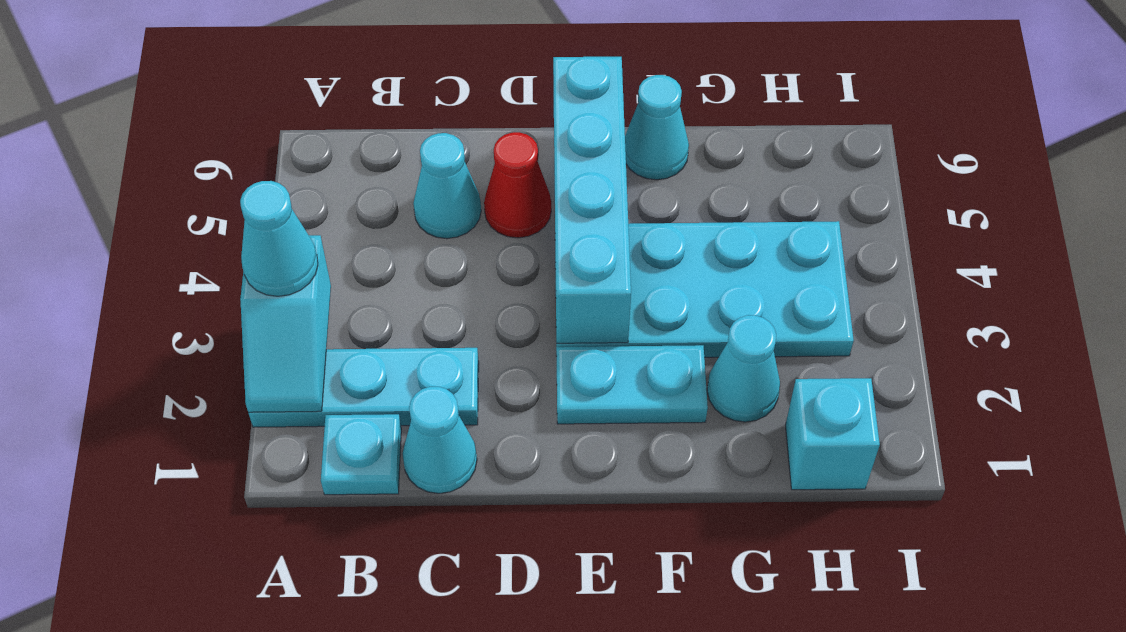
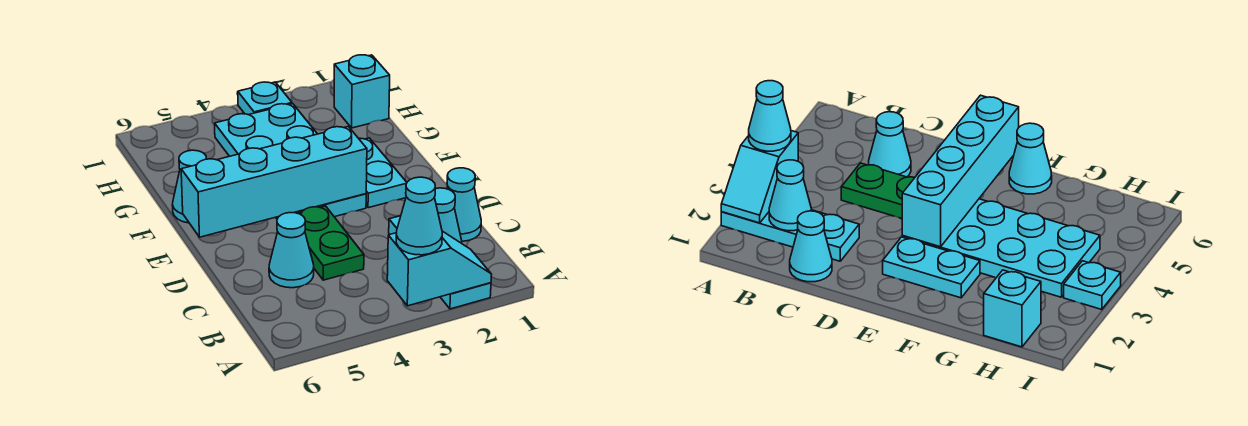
cyan 1x1 plate [321,414,401,495] -> cyan 1x1 plate moved to [238,82,292,115]
none -> green 1x2 plate [298,206,364,280]
red 1x1 cone [484,132,551,238] -> none
cyan 1x1 cone [707,315,780,422] -> cyan 1x1 cone moved to [434,188,462,243]

